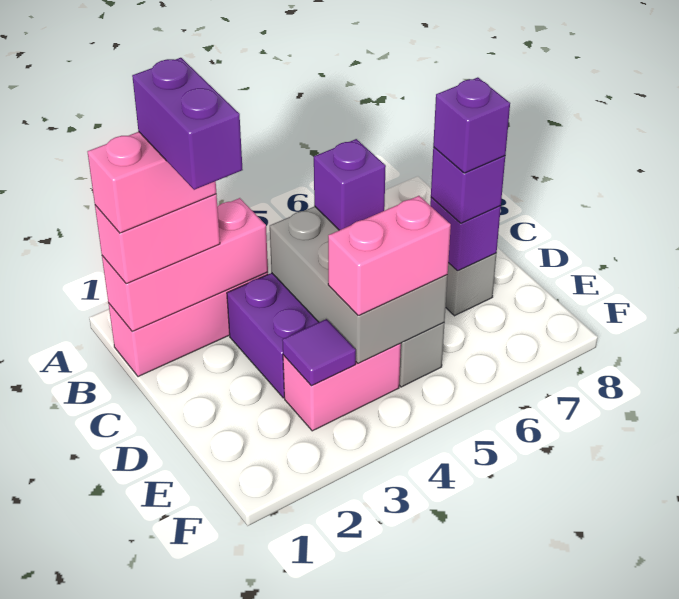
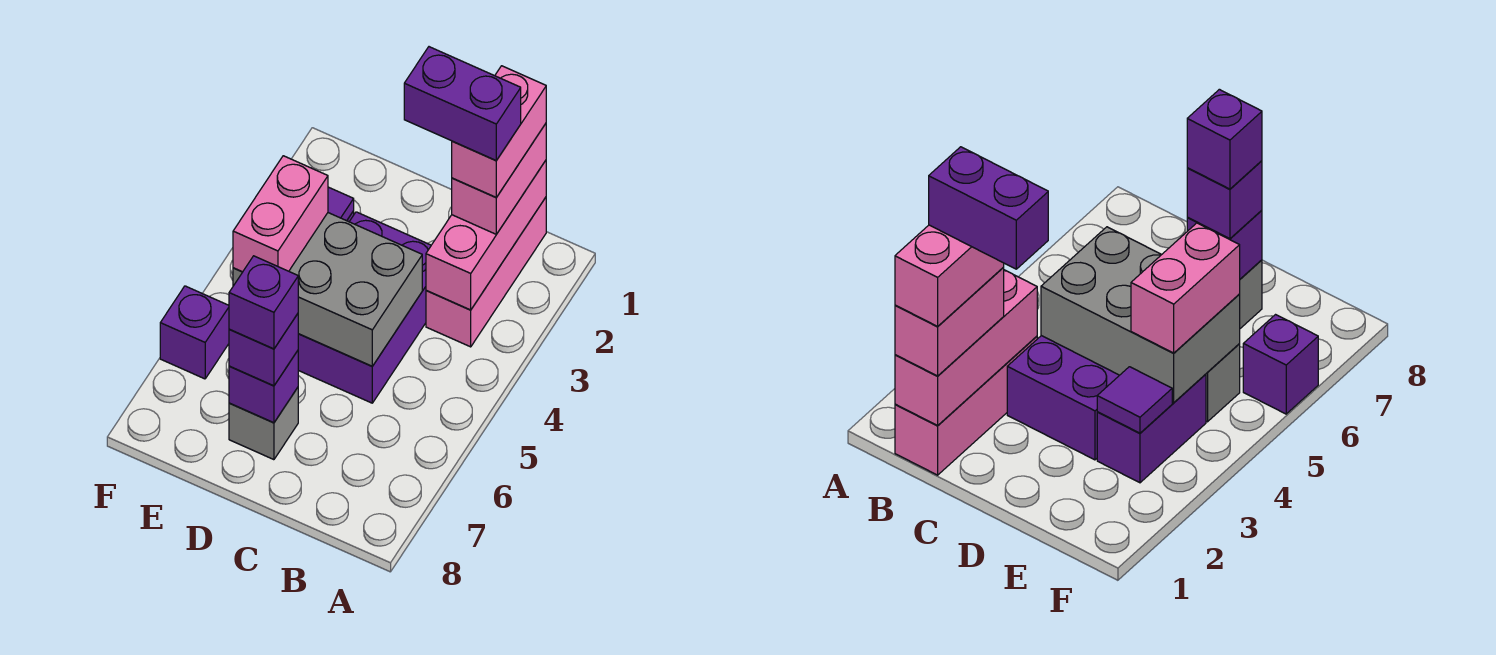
purple 1x1 brick [314,139,386,230] -> purple 1x1 brick moved to [160,286,229,379]
pink 1x2 brick [283,344,401,431] -> purple 1x2 brick [1097,374,1206,483]

